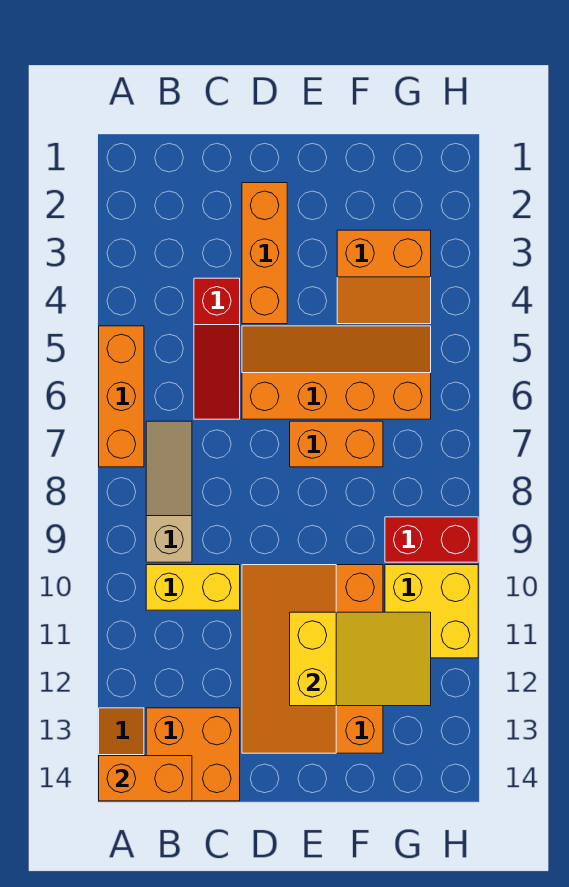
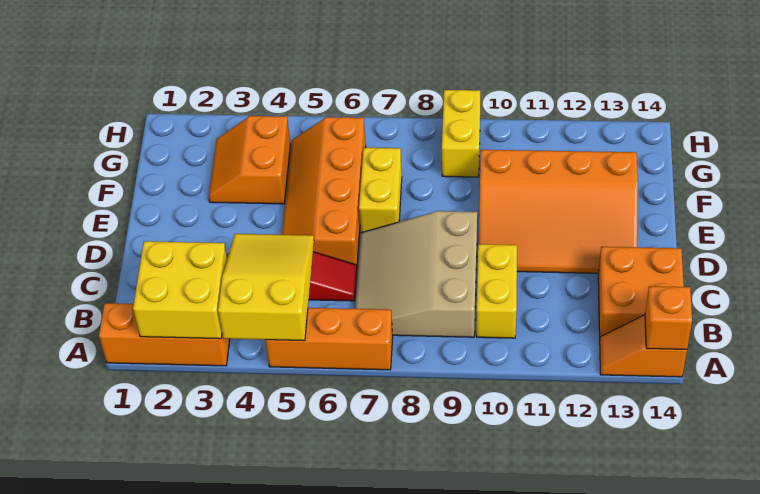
orange 1x2 brick [99,756,192,801] -> orange 1x1 brick [645,286,692,349]
tan 1x3 slope [146,421,192,562] -> tan 3x3 slope [355,211,477,337]
orange 1x3 brick [242,183,287,324] -> orange 1x3 brick moved to [99,303,230,366]
orange 1x2 brick [290,421,383,467] -> yellow 1x2 brick [359,148,402,233]
yellow 2x3 slope [290,612,431,706] -> yellow 2x3 slope moved to [218,234,314,341]
orange 2x2 slope [337,230,431,324] -> orange 2x2 slope turned to [209,116,290,204]
red 1x2 brick [385,517,478,562] -> yellow 1x2 brick [442,90,480,177]
yellow 2x2 brick [385,565,478,658] -> yellow 2x2 brick moved to [133,241,227,339]

